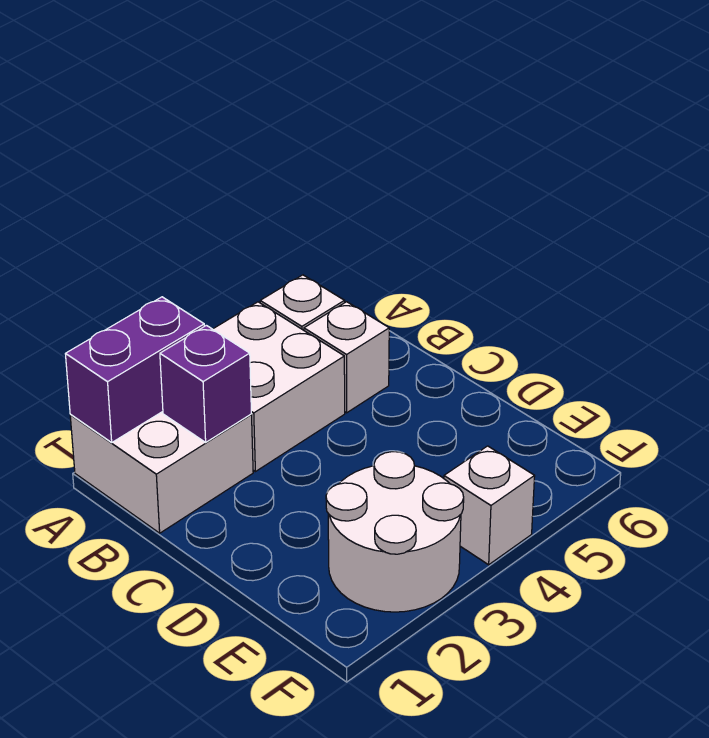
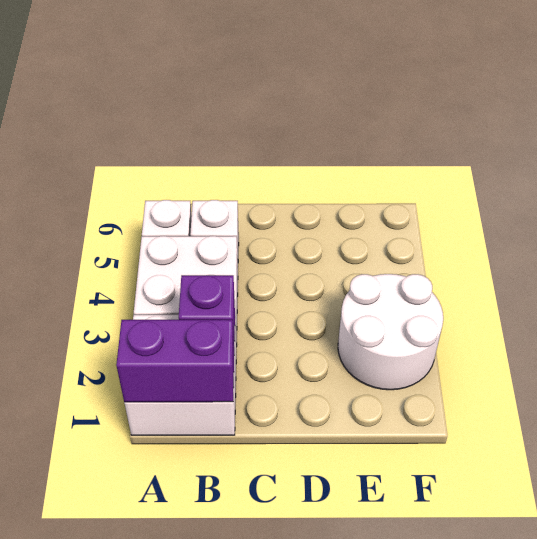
purple 1x2 brick [66,297,204,442] -> purple 1x2 brick turned to [116,320,234,402]
white 1x1 brick [444,446,535,565] -> none

